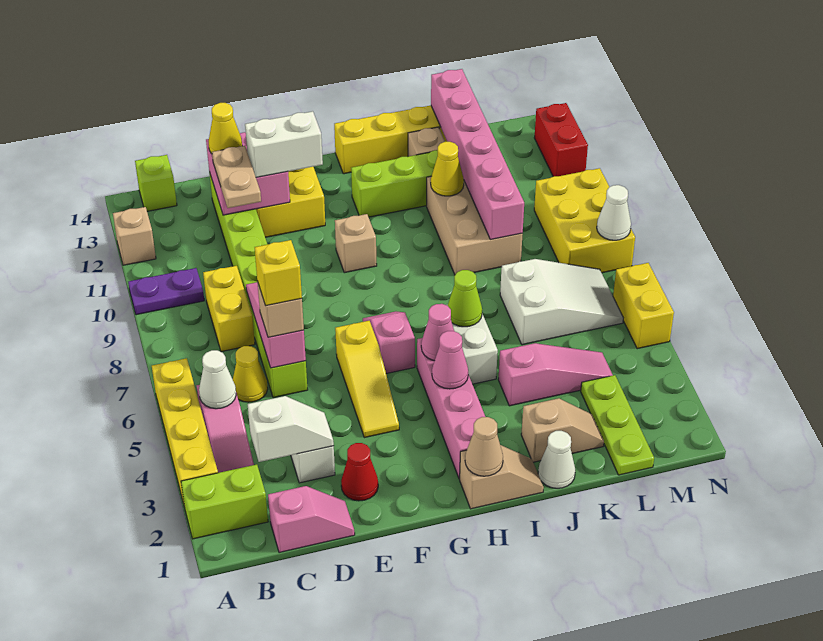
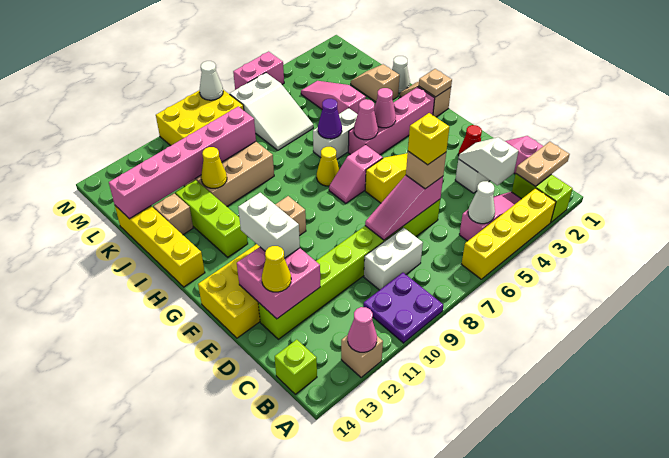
purple 1x2 plate [128,268,204,315] -> purple 2x2 plate [363,273,443,343]
none -> pink 1x1 cone [348,307,377,352]
yellow 1x1 cone [233,346,268,402] -> yellow 1x1 cone moved to [317,147,339,186]
yellow 1x2 brick [203,266,255,352] -> white 1x2 brick [364,228,423,290]
tan 1x2 plate [212,146,261,208] -> tan 1x2 plate moved to [516,142,570,187]
tan 1x1 cone [465,417,503,476] -> tan 1x1 plate [419,69,452,97]
lime 1x1 cone [448,270,482,327] -> purple 1x1 cone [318,99,342,139]
white 2x3 slope [500,259,623,345] -> white 2x3 slope turned to [230,73,313,150]
lime 1x3 plate [581,375,654,475] -> none
yellow 1x2 brick [613,263,674,349] -> pink 1x2 brick [233,52,284,90]
red 1x2 brick [534,103,588,177] -> none

